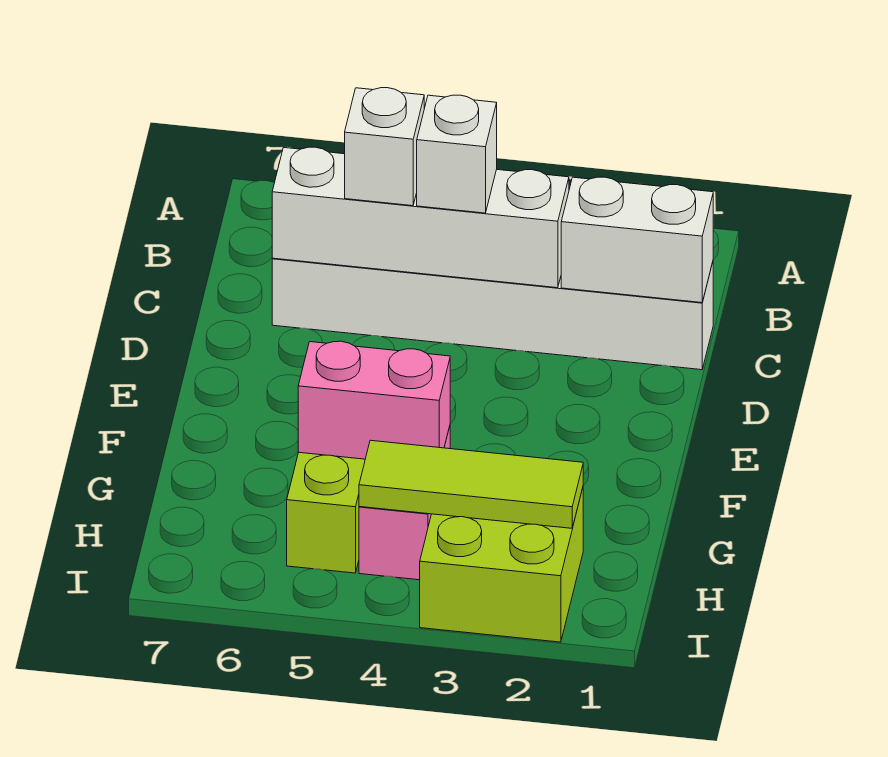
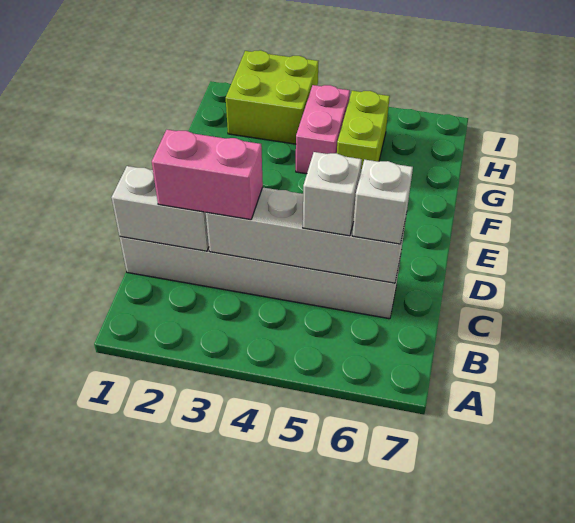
white 1x1 brick [417,95,497,213] -> white 1x1 brick moved to [352,160,413,244]
pink 1x2 brick [298,341,450,459] -> pink 1x2 brick moved to [152,130,263,220]
lime 1x3 tile [359,440,583,528] -> none

